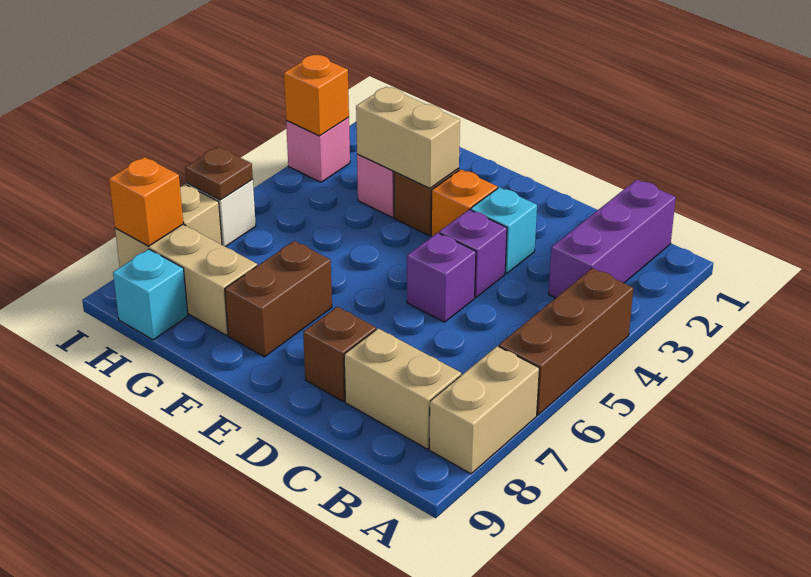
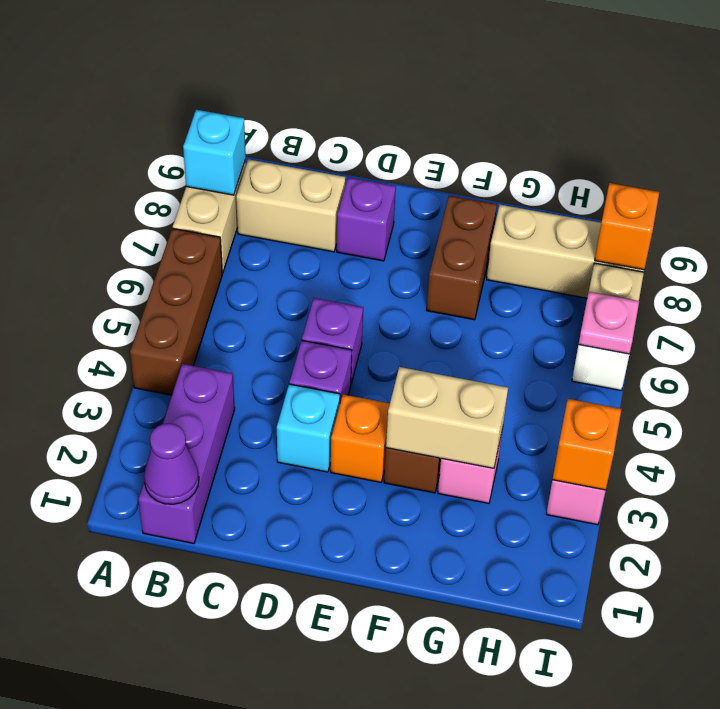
none -> purple 1x1 cone [144,423,199,504]
brown 1x1 brick [303,307,376,402] -> purple 1x1 brick [337,177,396,261]
cyan 1x1 brick [113,249,188,340] -> cyan 1x1 brick moved to [183,110,246,195]
brown 1x1 plate [185,147,253,200] -> pink 1x1 plate [579,292,639,354]

